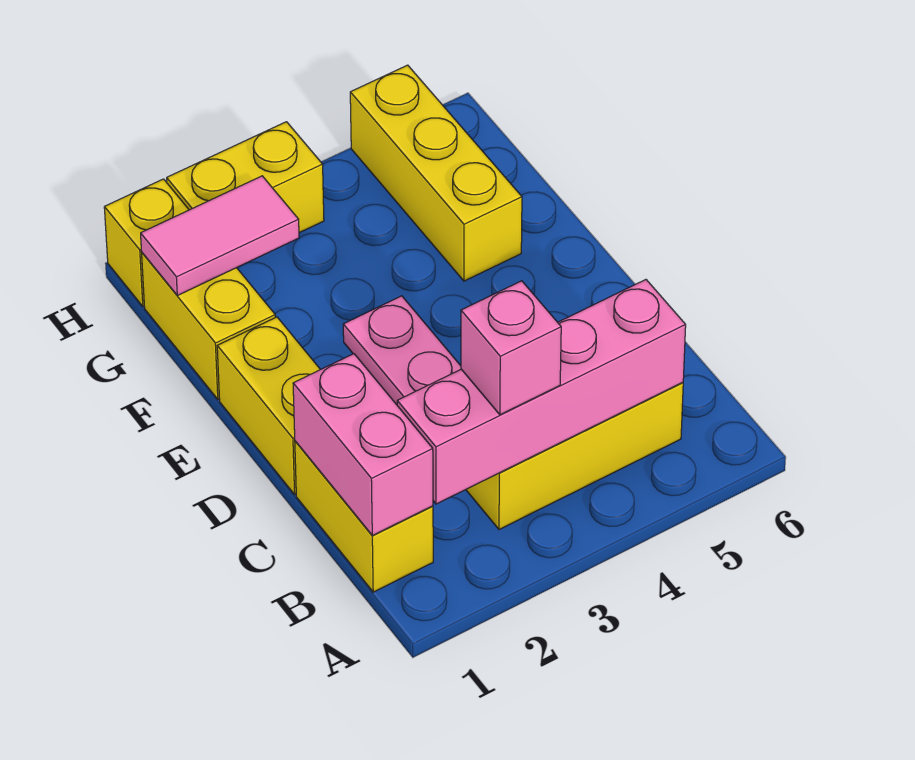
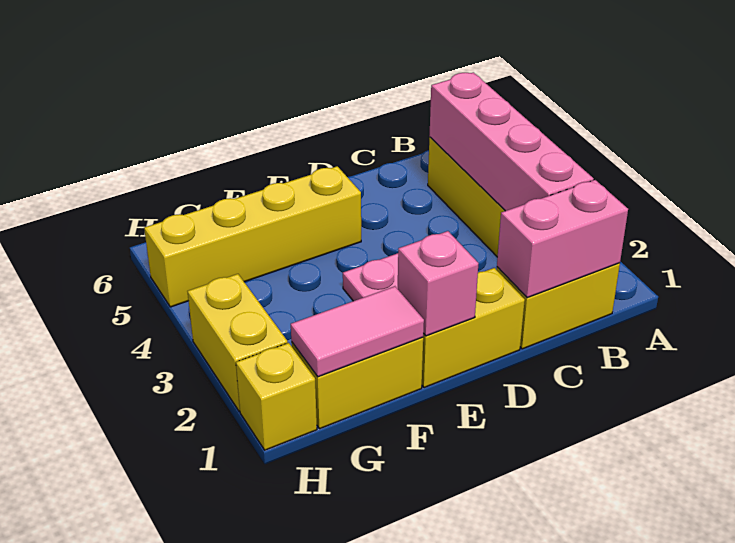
pink 1x1 brick [461,281,561,415] -> pink 1x1 brick moved to [398,231,479,336]
yellow 1x3 brick [350,65,522,281] -> yellow 1x4 brick [144,166,361,307]
pink 1x2 tile [141,176,299,296] -> pink 1x2 tile turned to [291,286,424,377]

